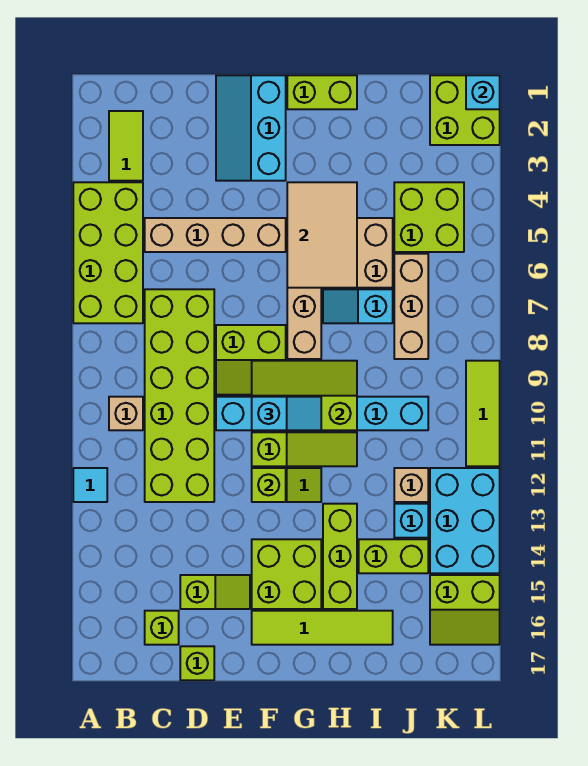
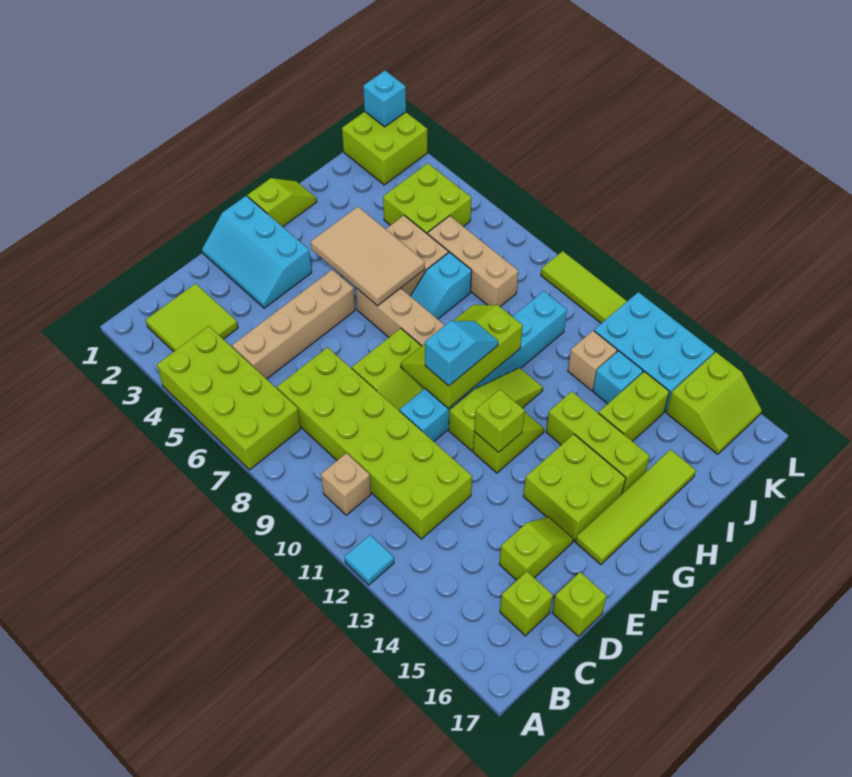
lime 1x2 tile [109,111,143,181] -> lime 2x2 tile [146,284,238,352]
lime 1x2 brick [287,75,357,109] -> lime 1x2 slope [248,178,317,227]

